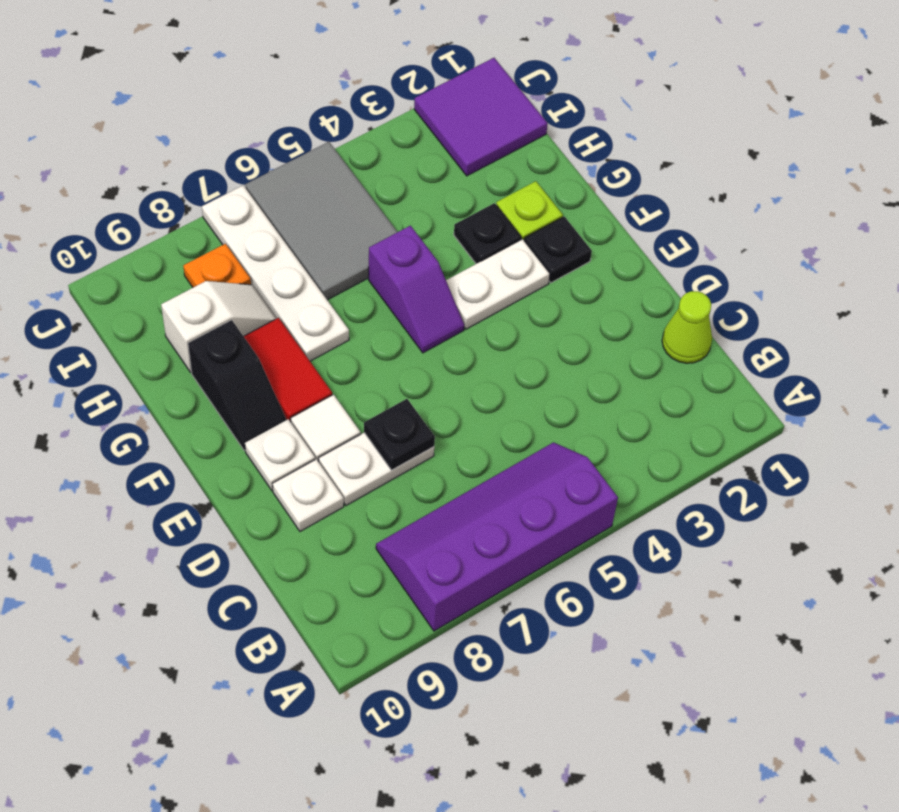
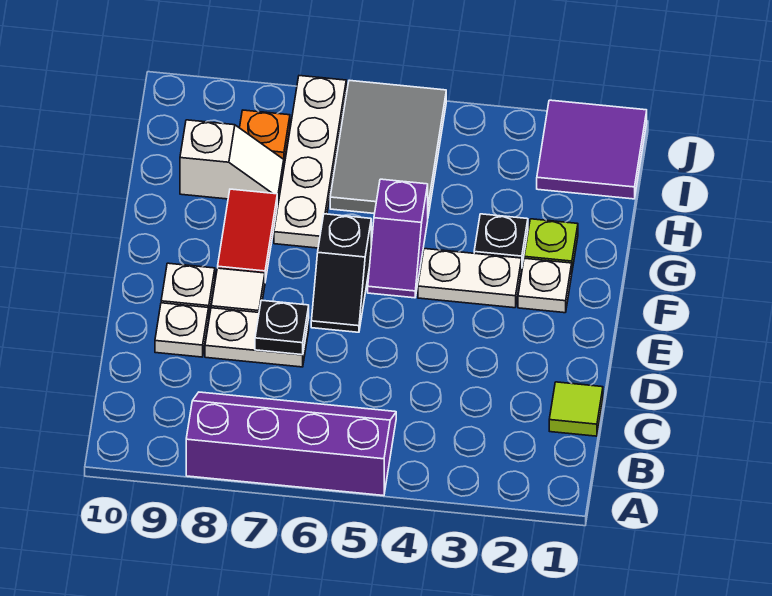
lime 1x1 cone [662,291,712,363] -> lime 1x1 tile [549,382,603,436]
black 1x1 plate [524,217,592,283] -> white 1x1 plate [518,258,572,313]
black 1x2 slope [188,320,286,450] -> black 1x2 slope moved to [311,214,371,332]

